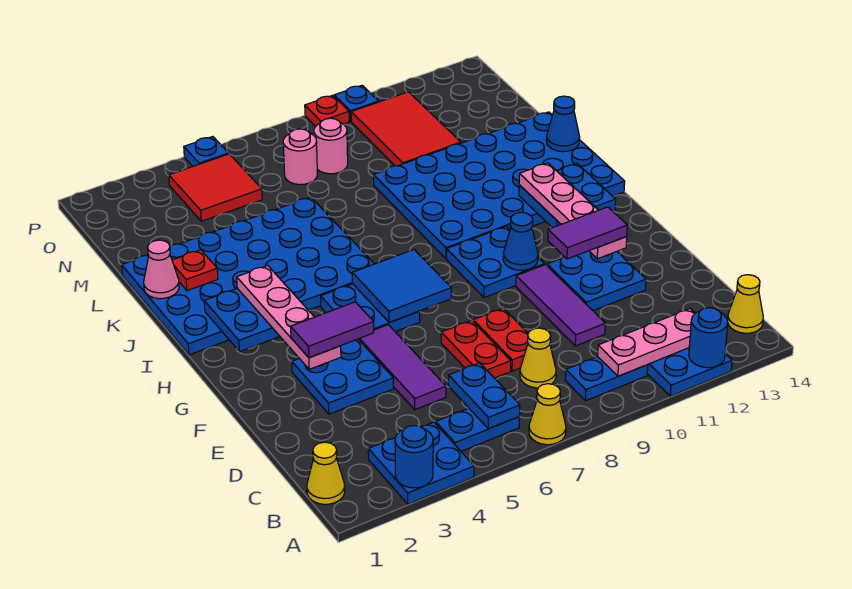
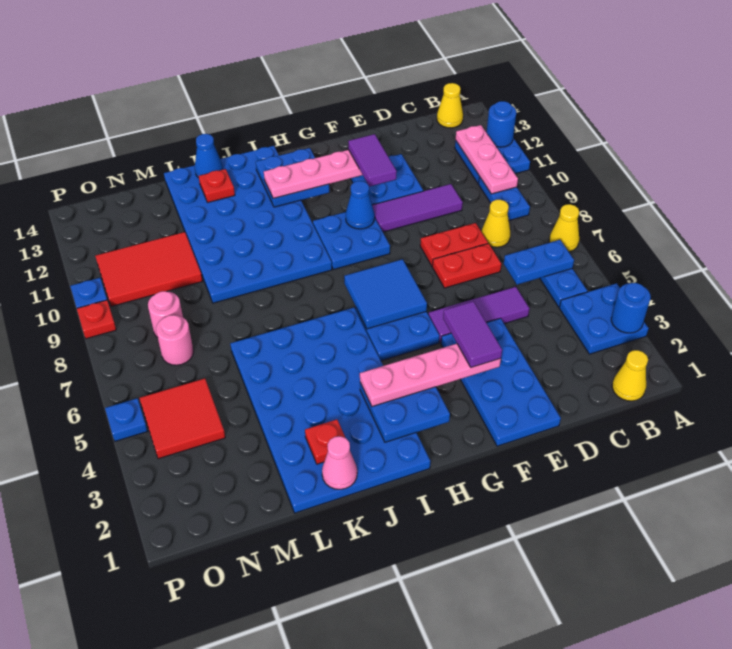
blue 2x2 plate [292,339,394,414] -> blue 2x4 plate [441,318,561,446]
none -> red 1x1 plate [199,169,235,202]

